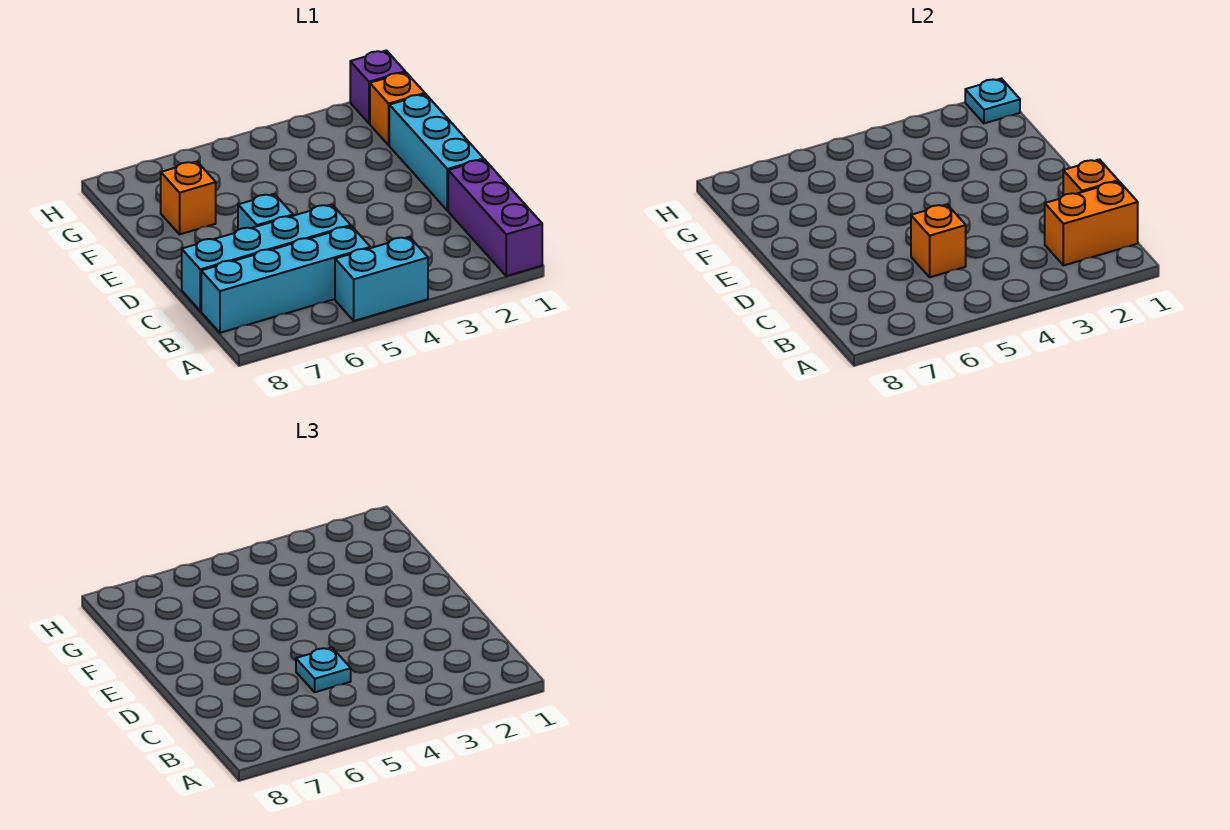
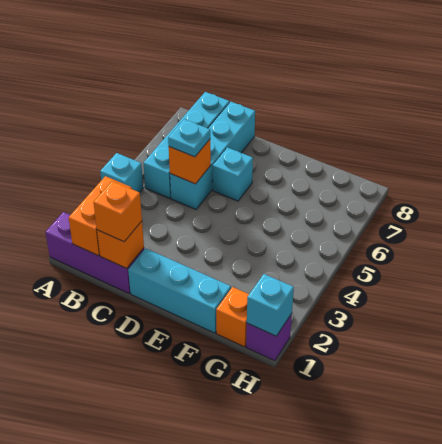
cyan 1x2 brick [335,237,428,321] -> cyan 1x1 brick [100,153,143,192]
orange 1x1 brick [161,162,216,234] -> orange 1x1 brick moved to [93,181,142,242]
cyan 1x1 plate [965,79,1020,123] -> cyan 1x1 brick [247,274,294,336]

